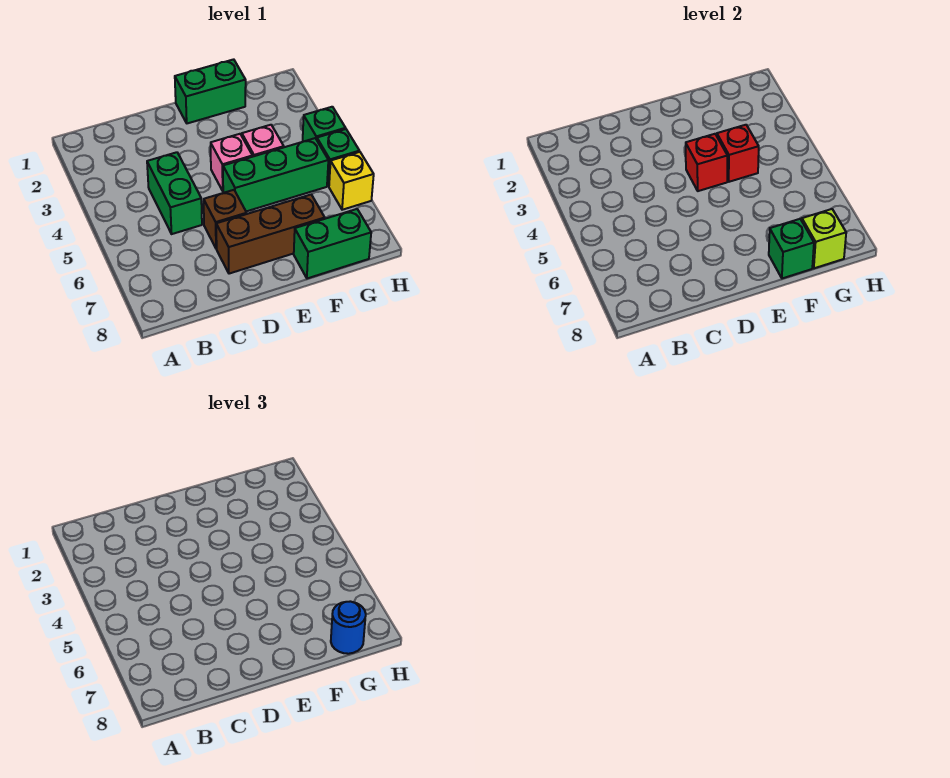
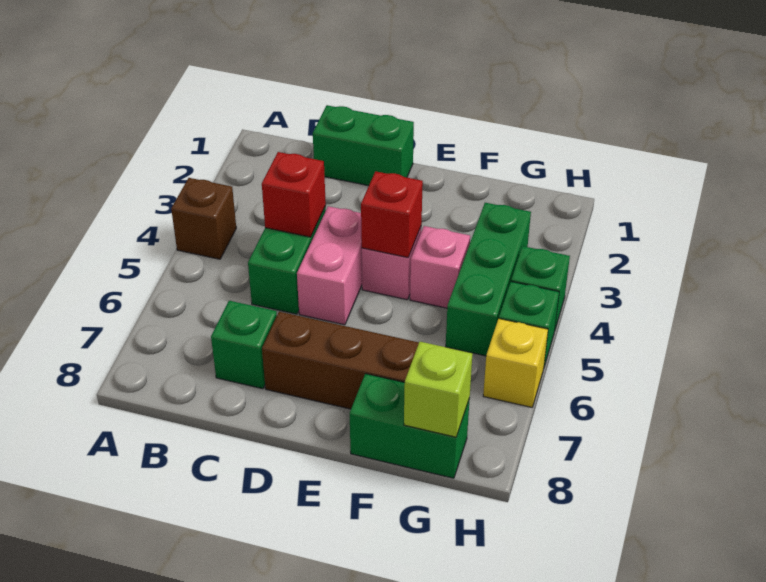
none -> pink 1x2 brick [297,206,362,325]
brown 1x1 brick [204,190,247,249] -> brown 1x1 brick moved to [171,178,236,259]
green 1x2 brick [175,59,246,123] -> green 1x2 brick moved to [313,105,414,186]
green 1x3 brick [223,138,328,211] -> green 1x3 brick turned to [446,203,531,356]
red 1x1 brick [717,125,759,182] -> red 1x1 brick moved to [262,152,326,237]
green 1x1 brick [769,219,814,278] -> green 1x1 brick moved to [211,301,277,389]
blue 1x1 round brick [331,601,366,654] -> none

